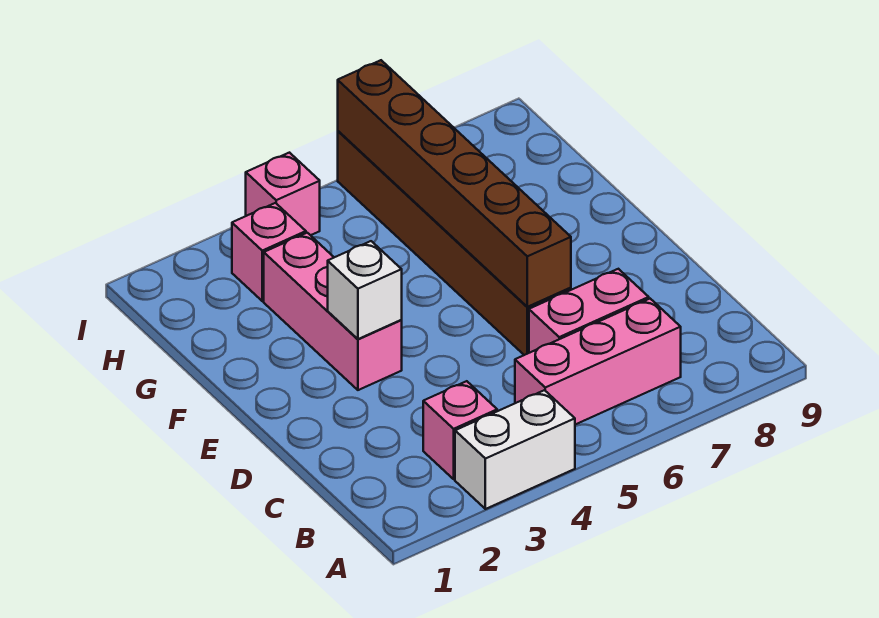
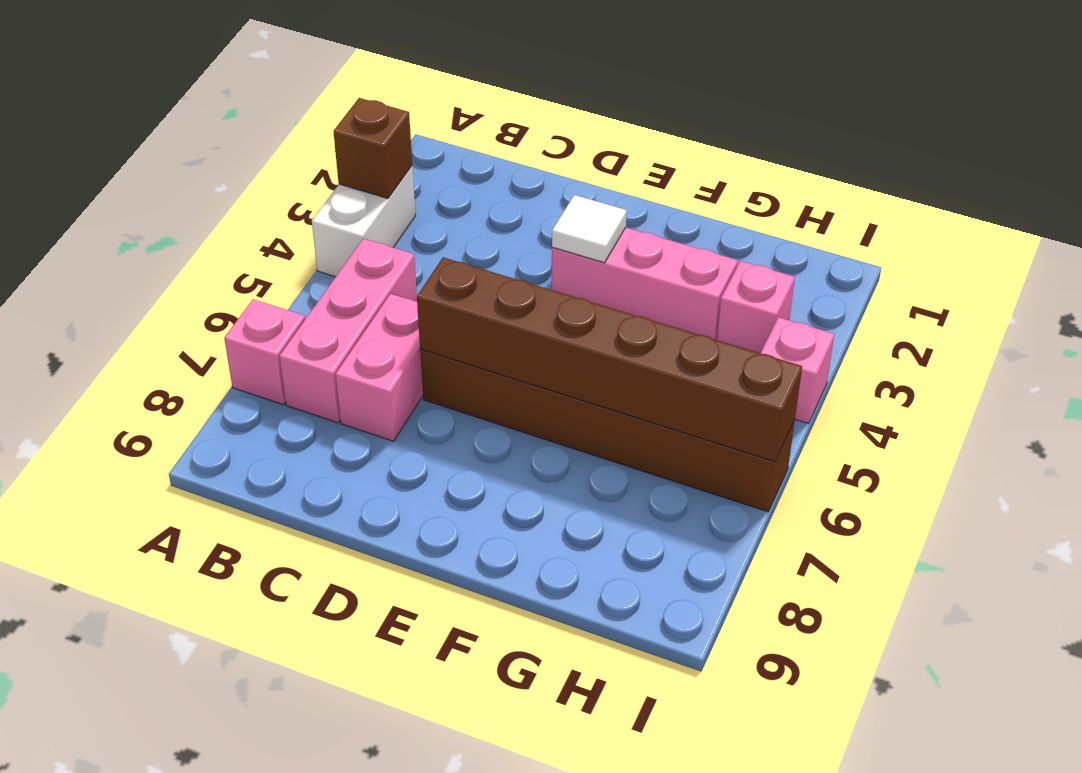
none -> brown 1x1 brick [333,98,412,198]
pink 1x1 brick [423,381,497,479] -> pink 1x1 brick moved to [224,299,305,405]
white 1x1 brick [328,241,402,339] -> white 1x1 tile [552,195,627,263]

